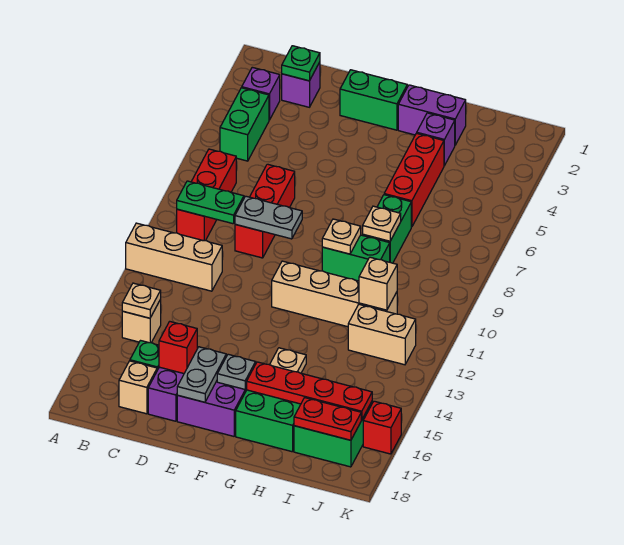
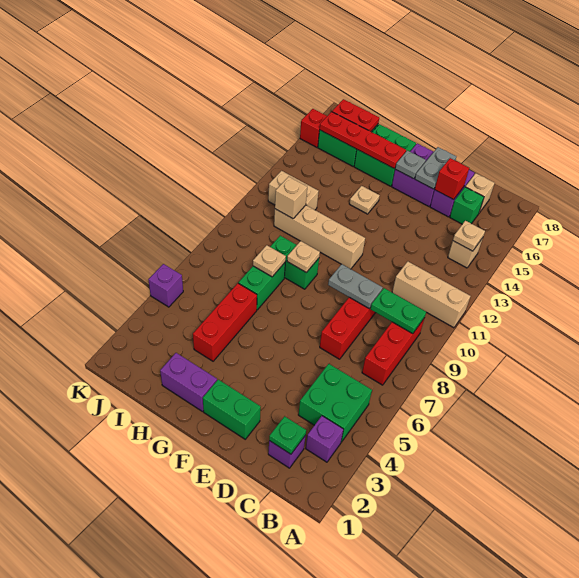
green 1x2 brick [220,88,269,161] -> green 2x2 brick [298,364,372,442]
purple 1x1 brick [417,113,455,166] -> purple 1x1 brick moved to [148,264,183,307]

